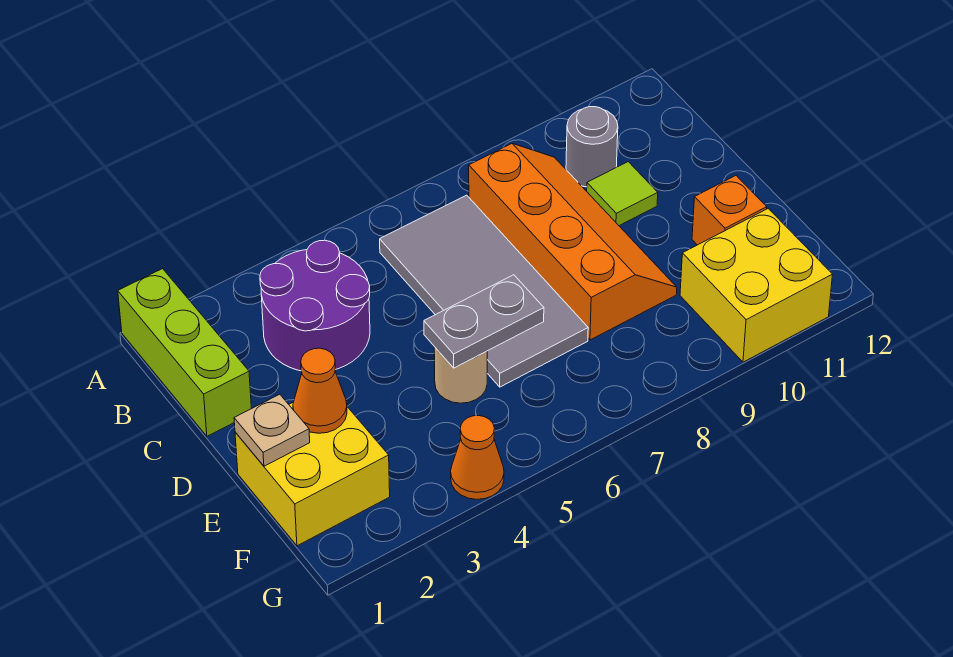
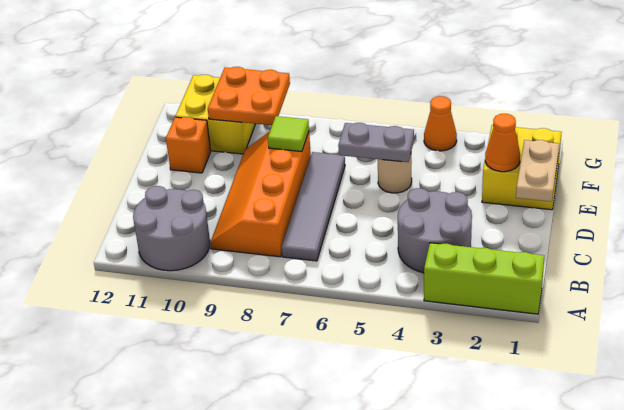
lime 1x3 brick [118,269,251,436] -> lime 1x3 brick turned to [424,243,544,314]
purple 2x2 round brick [260,240,370,371] -> grey 2x2 round brick [398,188,472,273]
grey 2x4 tile [380,195,588,387] -> grey 1x4 tile [282,152,345,261]
grey 1x1 round brick [566,107,618,187] -> grey 2x2 round brick [133,186,210,271]
lime 1x1 tile [587,162,658,226] -> lime 1x1 tile moved to [268,116,309,152]
tan 1x1 plate [234,394,310,466] -> tan 1x2 plate [516,140,559,202]
none -> orange 2x2 plate [208,67,290,125]

